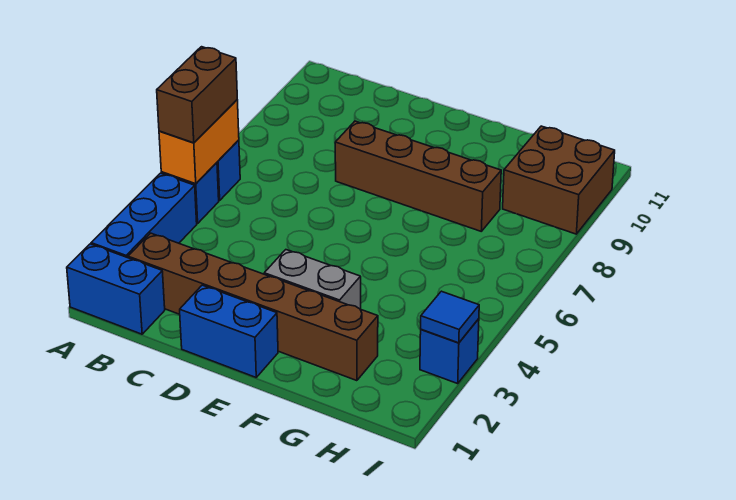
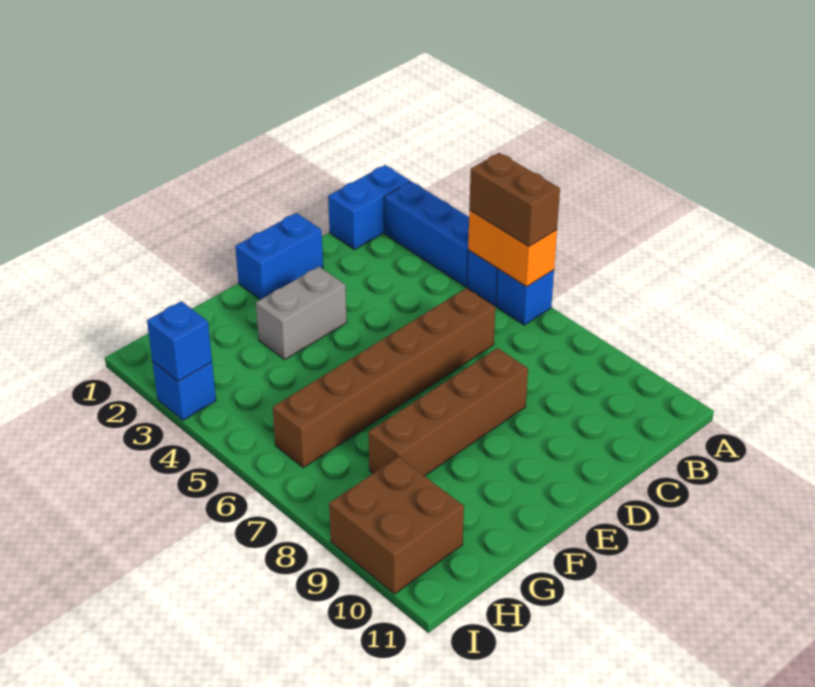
brown 1x6 brick [128,233,378,381] -> brown 1x6 brick moved to [273,288,495,468]
blue 1x1 tile [421,291,479,343] -> blue 1x1 brick [147,301,212,381]

